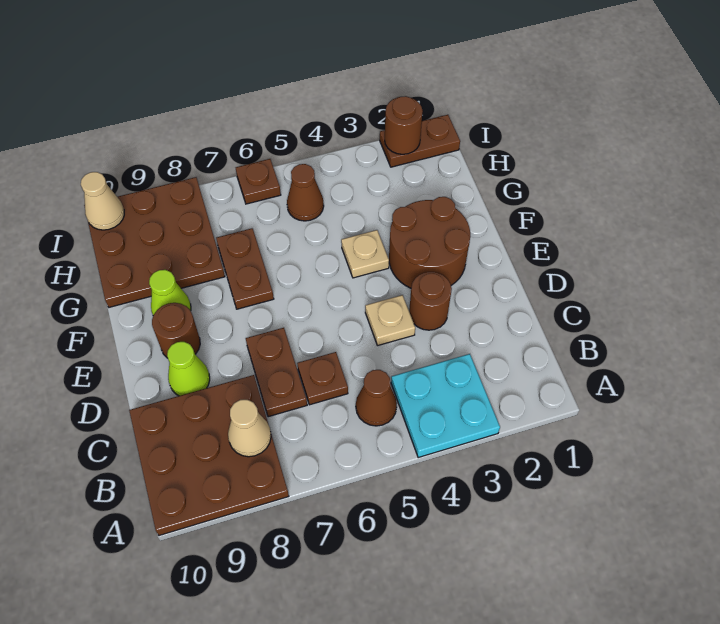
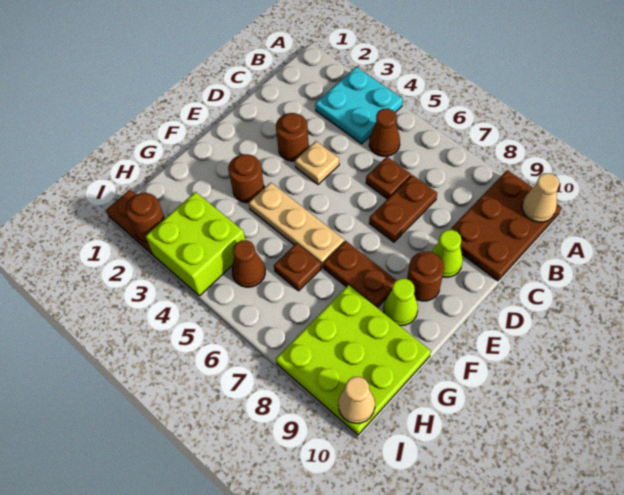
brown 3x3 plate [129,375,289,536] -> brown 2x3 plate [450,170,561,281]
tan 1x1 cone [228,400,271,457] -> tan 1x1 cone moved to [522,173,559,222]
brown 2x2 round brick [389,197,470,288] -> brown 1x1 round brick [228,154,264,203]
tan 1x1 plate [341,230,389,278] -> tan 1x3 plate [249,183,344,267]
brown 1x2 plate [216,228,274,309] -> brown 1x2 plate turned to [323,241,396,308]
brown 3x3 plate [84,177,225,307] -> lime 3x3 plate [276,285,431,435]
none -> lime 2x2 brick [146,192,245,296]
brown 1x1 plate [236,159,281,204] -> brown 1x1 plate moved to [274,243,321,291]

